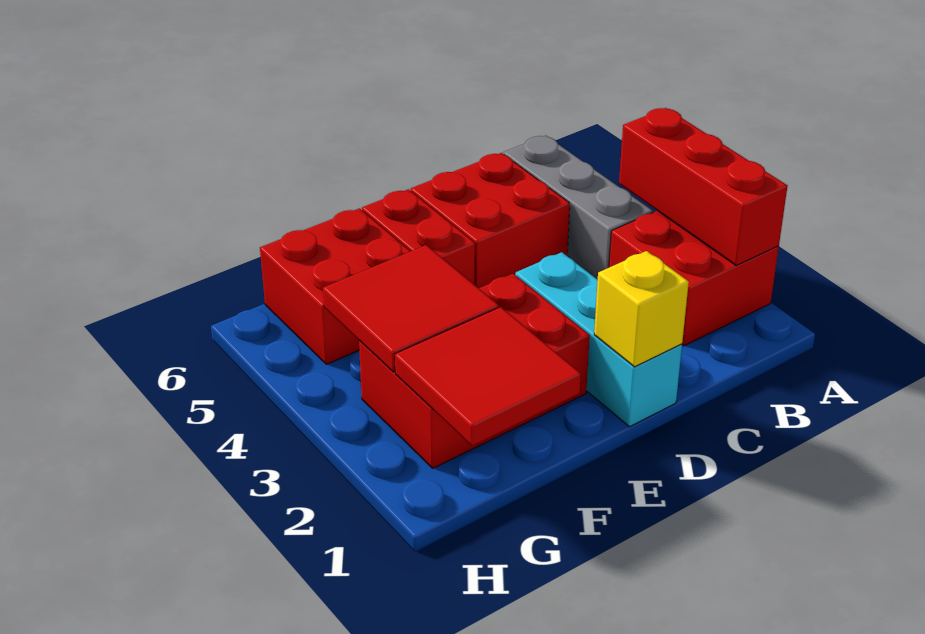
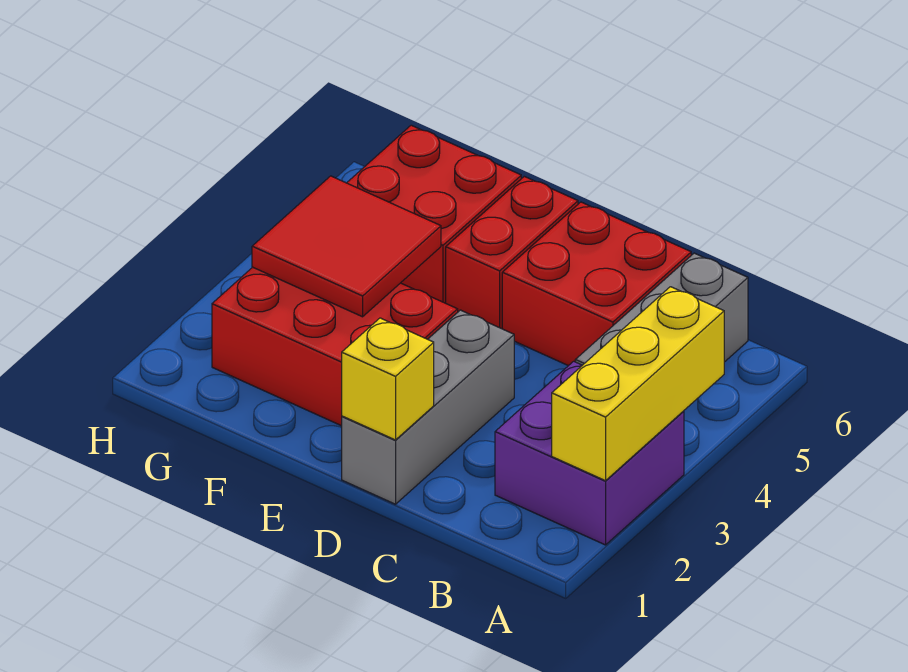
red 2x2 brick [609,211,779,346] -> purple 2x2 brick [495,361,684,545]
red 1x3 brick [619,108,787,266] -> yellow 1x3 brick [552,287,724,481]
cyan 1x3 brick [515,252,682,427] -> grey 1x3 brick [342,310,514,504]
red 2x2 tile [395,307,581,446] -> none

